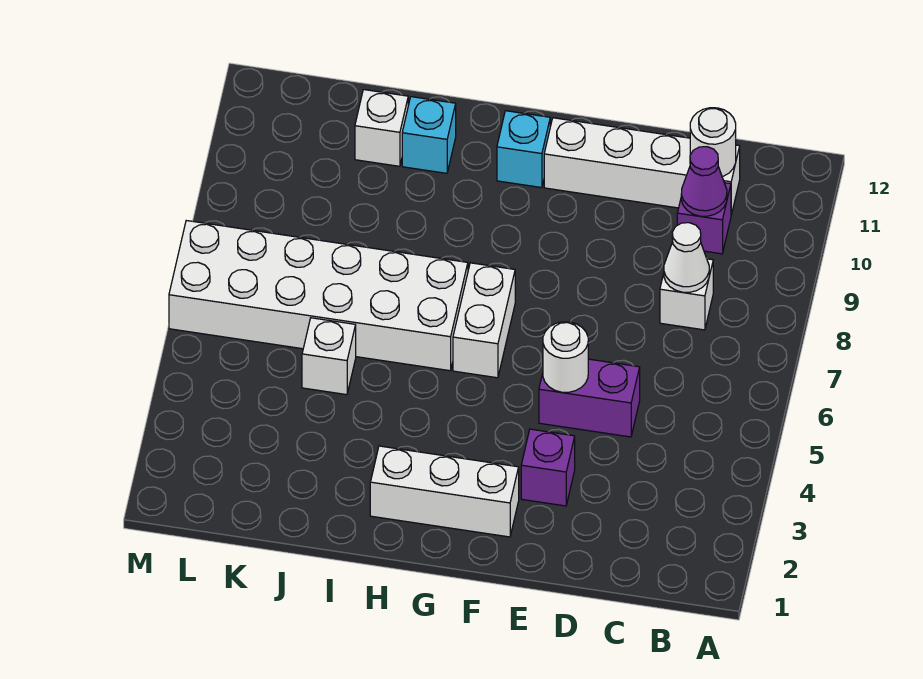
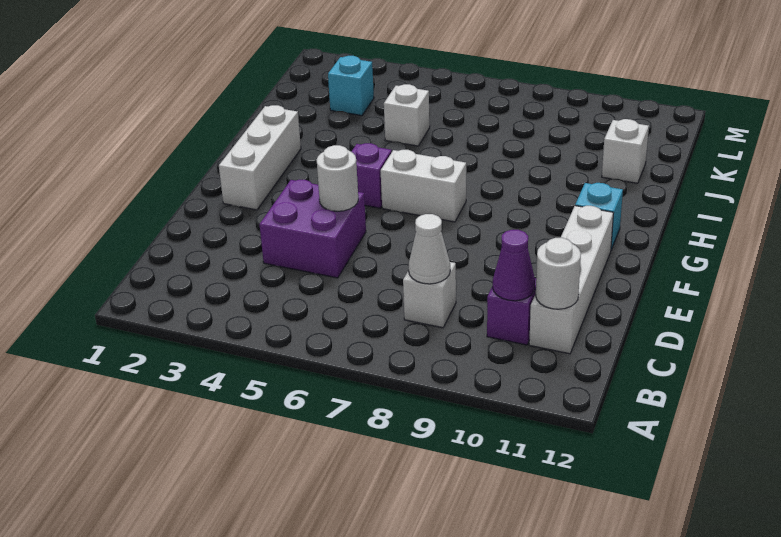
purple 1x2 brick [539,359,640,437] -> purple 2x2 brick [259,180,366,278]
purple 1x1 brick [521,429,575,506] -> purple 1x1 brick moved to [351,143,392,208]
white 2x6 brick [169,221,468,371] -> none
cyan 1x1 brick [402,97,456,173] -> cyan 1x1 brick moved to [328,56,374,116]

